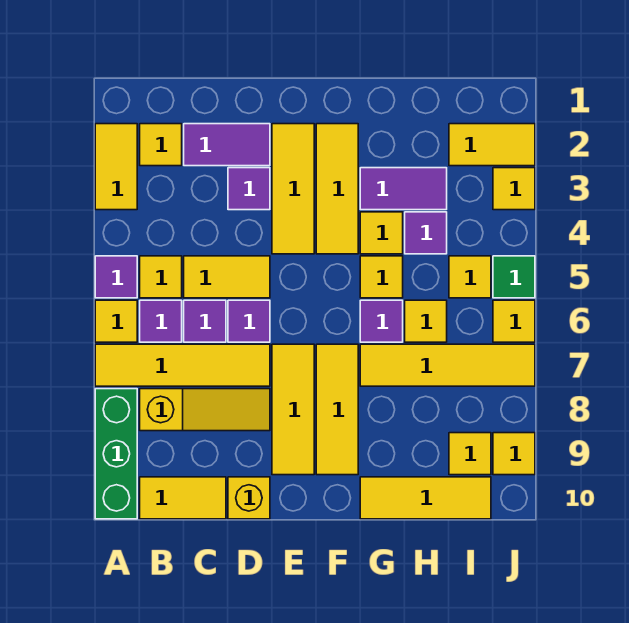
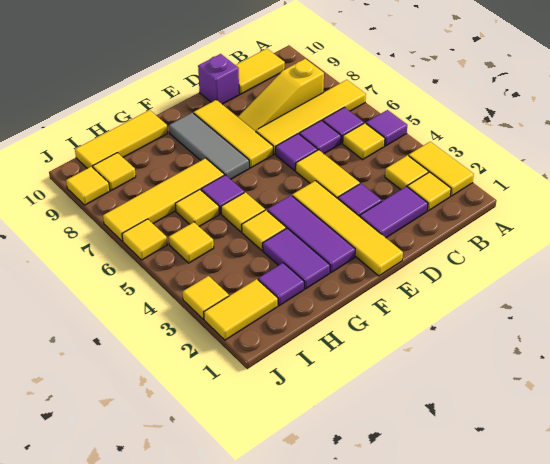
yellow 1x1 tile [95,300,137,342] -> yellow 1x1 tile moved to [385,155,428,190]
green 1x3 brick [95,389,137,519] -> none
yellow 1x2 tile [184,256,270,298] -> yellow 1x2 tile turned to [296,150,360,198]
yellow 1x1 brick [228,477,270,519] -> purple 1x1 brick [198,54,239,104]
yellow 1x3 tile [272,124,314,254] -> yellow 1x4 tile [292,181,403,276]
yellow 1x3 tile [316,124,358,254] -> purple 1x3 tile [267,195,355,273]
yellow 1x3 tile [316,344,358,475] -> grey 1x3 tile [169,113,249,179]
purple 1x2 tile [360,168,447,210] -> purple 1x2 tile turned to [263,228,330,289]
purple 1x1 tile [405,212,447,254] -> purple 1x1 tile moved to [258,263,304,306]
green 1x1 tile [493,256,535,298] -> none

